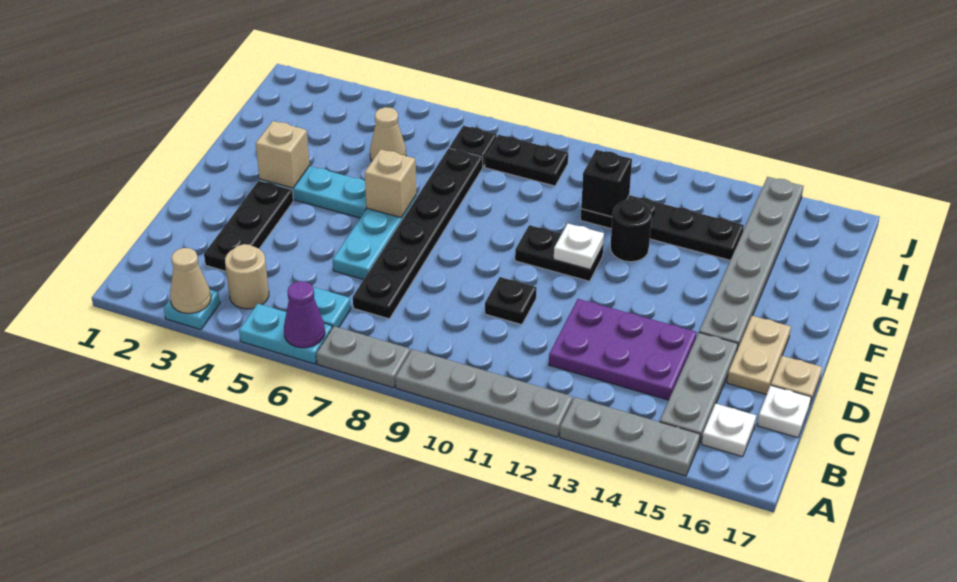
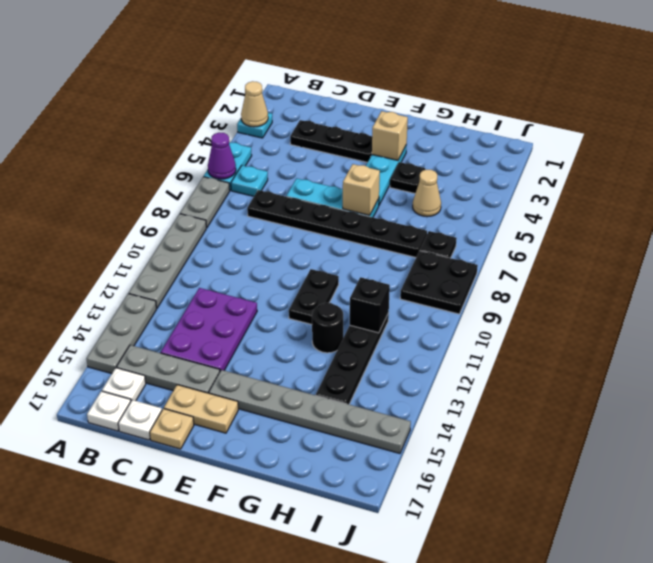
tan 1x1 round brick [225,244,269,309] -> none
black 1x1 plate [485,277,537,325] -> black 1x1 plate moved to [390,162,425,193]
white 1x1 plate [554,224,604,269] -> white 1x1 plate moved to [87,391,131,431]
black 1x2 plate [485,135,568,186] -> black 2x2 plate [400,251,478,314]

